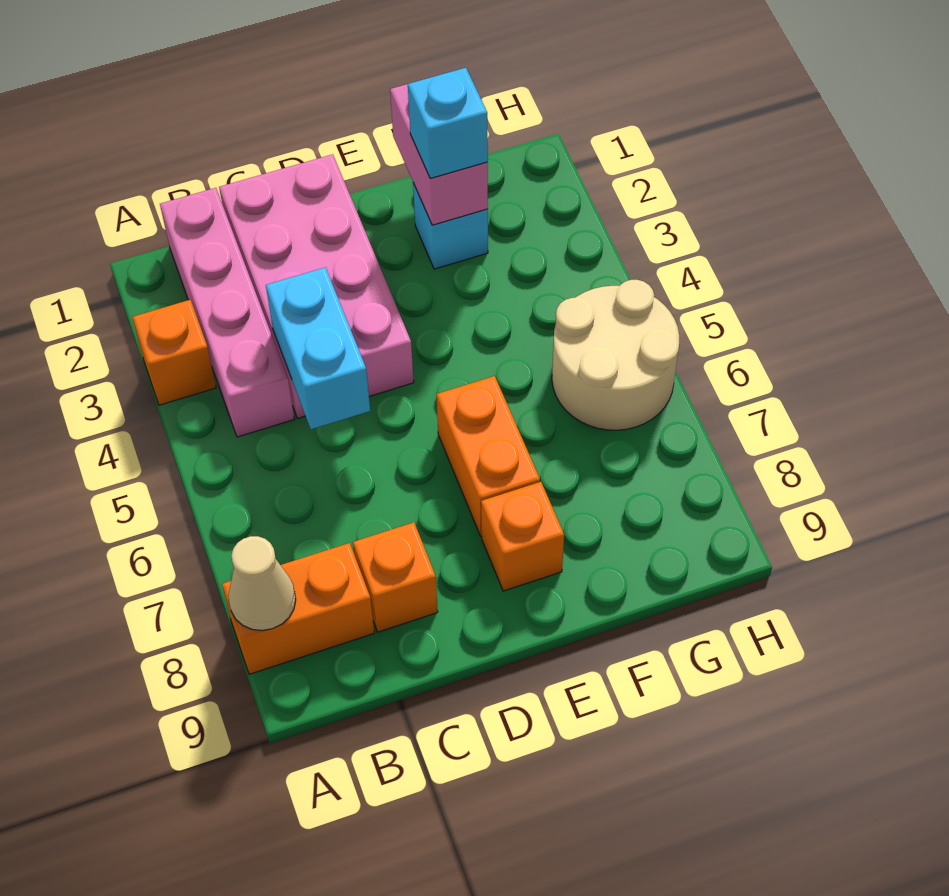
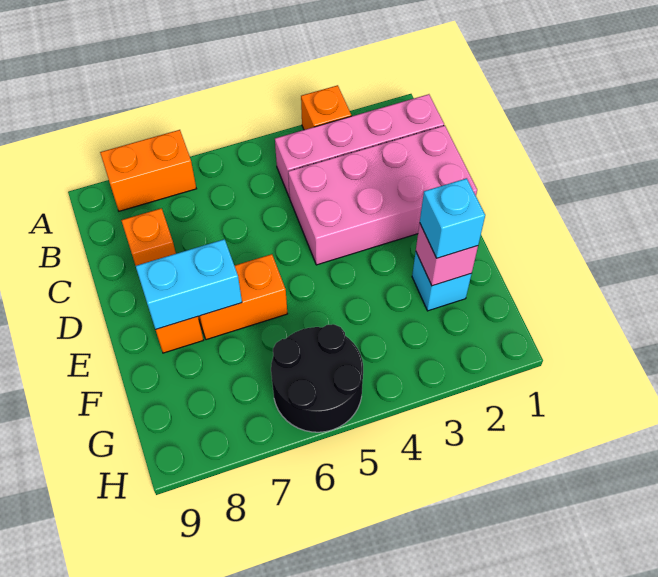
orange 1x2 brick [222,543,374,674] -> orange 1x2 brick turned to [100,130,196,211]
tan 1x1 cone [228,536,296,630] -> none
cyan 1x2 brick [266,267,370,429] -> cyan 1x2 brick moved to [136,239,242,330]
pink 1x2 brick [390,84,488,225] -> pink 1x1 brick [416,223,478,286]
tan 2x2 round brick [552,280,679,430] -> black 2x2 round brick [271,324,363,432]

